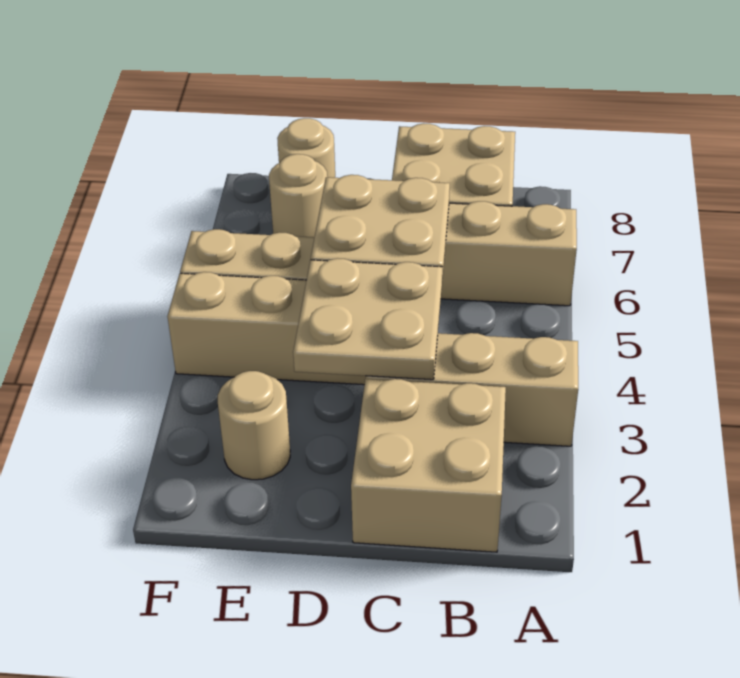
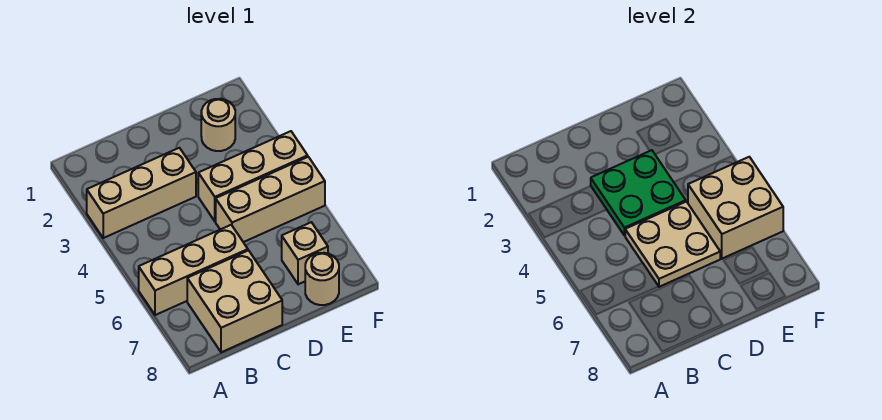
tan 2x2 brick [351,379,506,552] -> tan 2x2 brick moved to [688,157,783,259]
tan 2x2 plate [293,258,442,380] -> green 2x2 plate [591,150,686,236]
tan 1x1 round brick [269,154,327,237] -> tan 1x1 brick [282,222,328,284]

